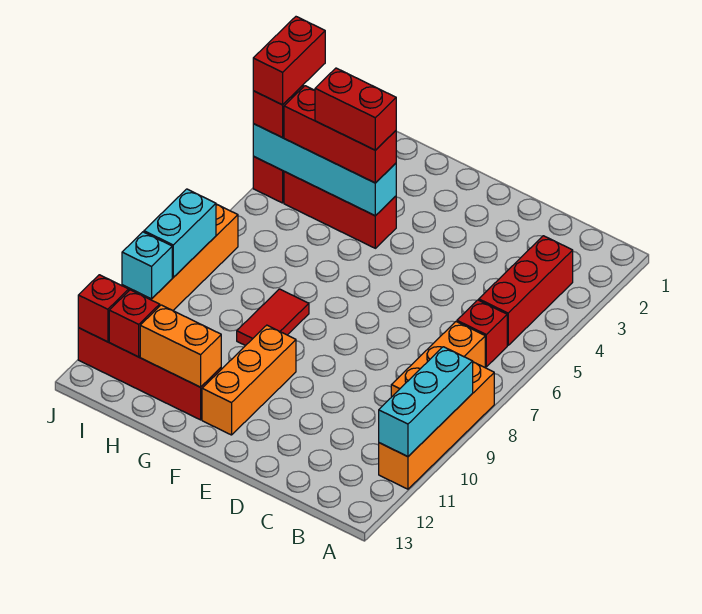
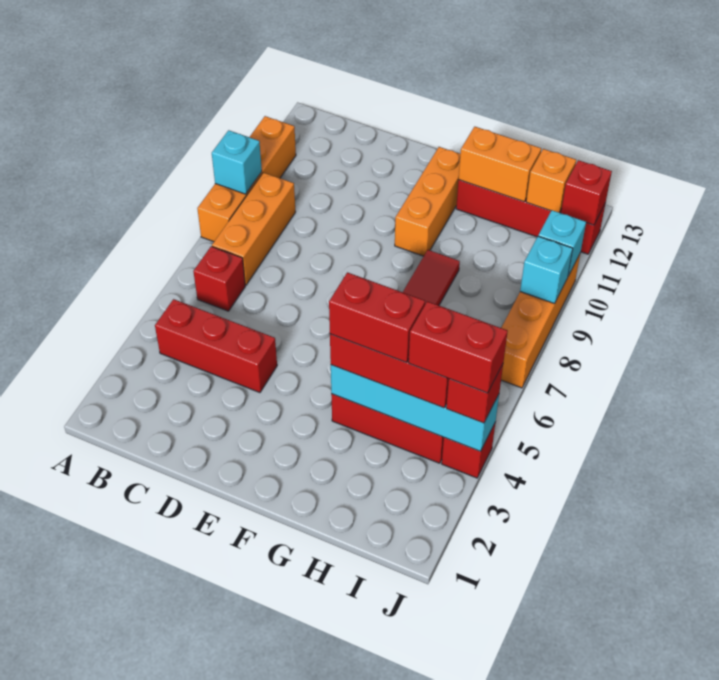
cyan 1x3 brick [379,347,473,457] -> cyan 1x1 brick [212,130,262,194]
red 1x3 brick [479,236,573,345] -> red 1x3 brick turned to [155,299,277,393]
red 1x1 brick [109,290,160,357] -> orange 1x1 brick [526,149,576,212]
red 1x2 brick [253,17,325,105] -> red 1x2 brick turned to [409,301,508,393]
cyan 1x2 brick [144,189,216,277] -> cyan 1x1 brick [520,236,573,304]

